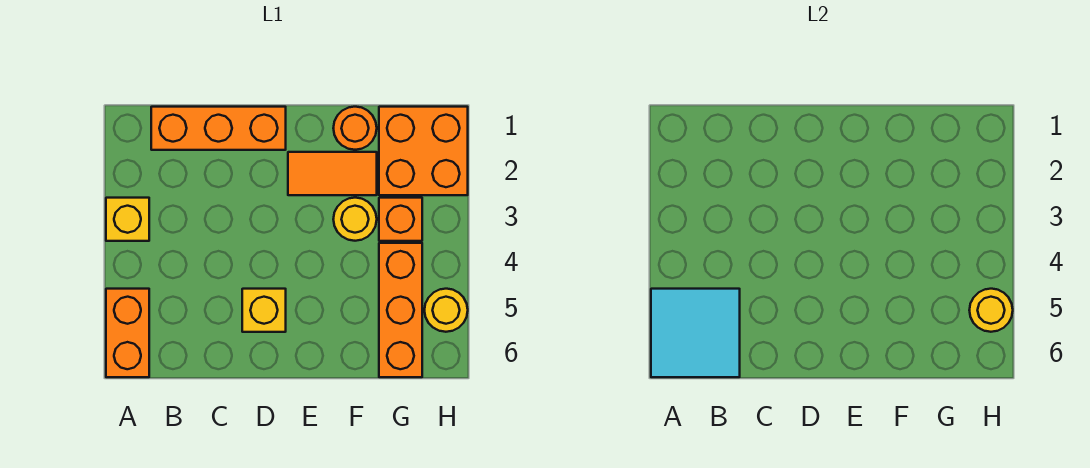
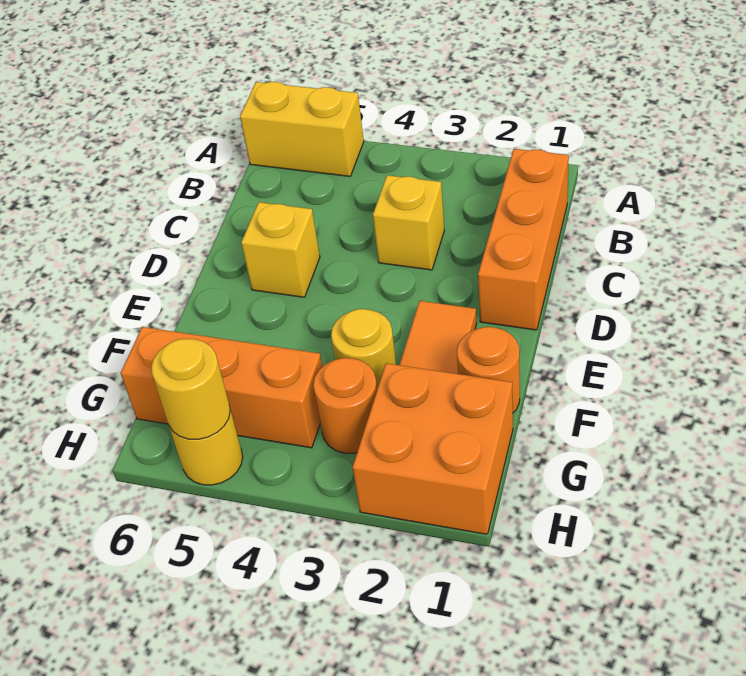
yellow 1x1 brick [106,198,149,241] -> yellow 1x1 brick moved to [373,175,444,270]
orange 1x2 brick [106,289,149,377] -> yellow 1x2 brick [240,82,364,176]
cyan 2x2 tile [651,289,740,377] -> none
orange 1x1 brick [379,198,422,241] -> orange 1x1 round brick [313,358,377,453]

